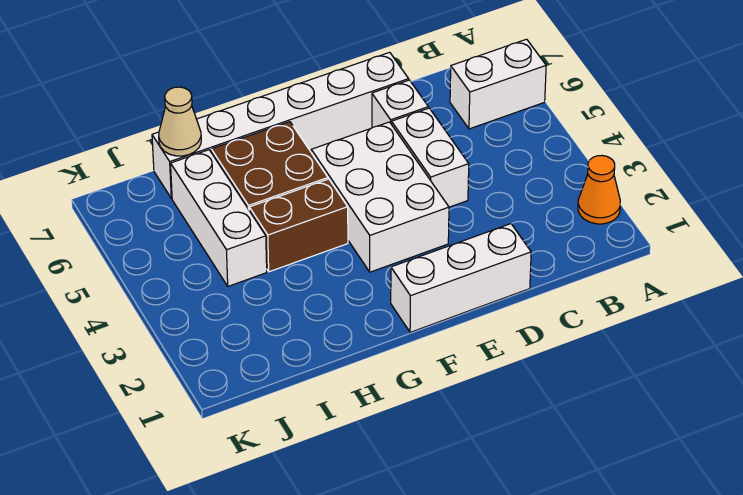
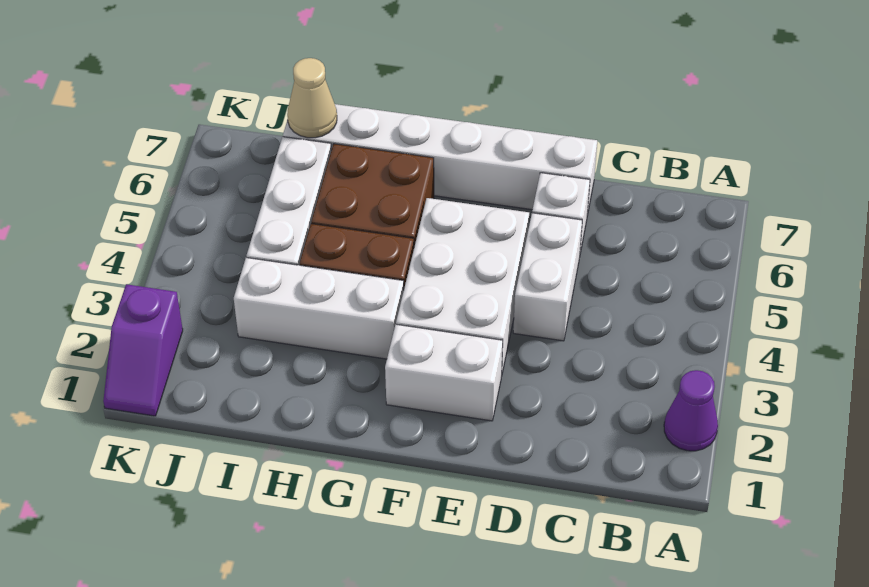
orange 1x1 cone [578,155,620,224] -> purple 1x1 cone [664,370,718,451]
white 1x2 brick [450,39,546,129] -> white 1x2 brick moved to [385,324,503,421]
white 1x3 brick [391,224,531,332] -> white 1x3 brick moved to [234,257,404,359]
none -> purple 1x2 slope [103,284,183,416]

